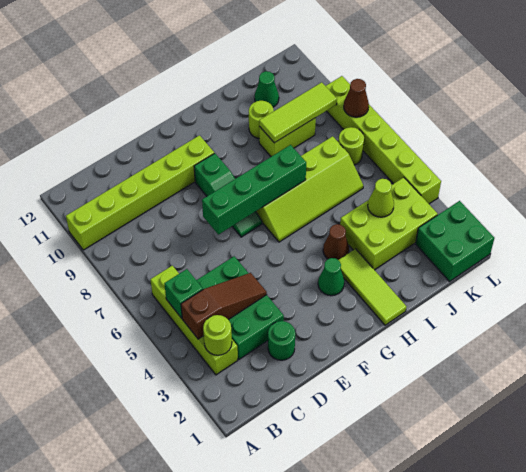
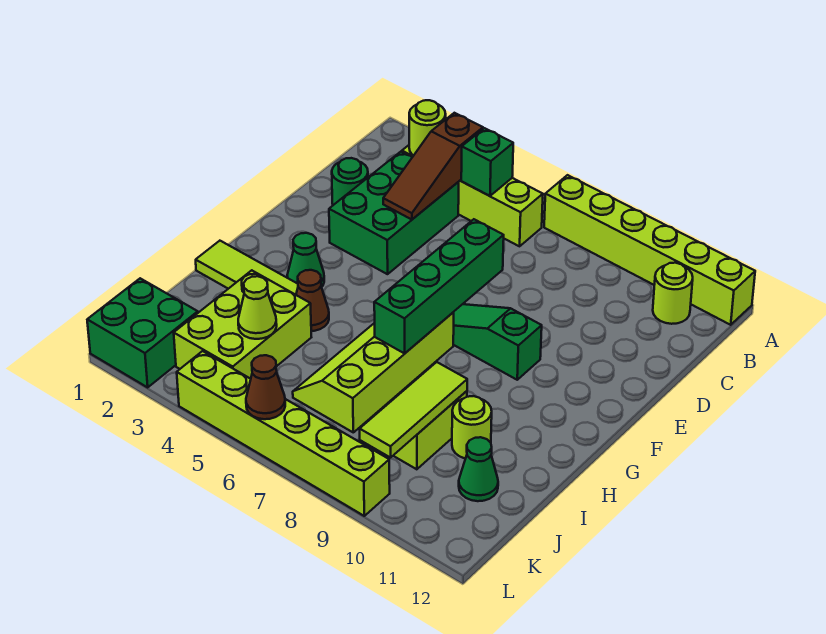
lime 1x6 brick [66,135,214,250] -> lime 1x6 brick turned to [544,175,755,325]
green 2x3 brick [196,256,284,359] -> green 2x3 brick turned to [329,152,459,274]
lime 1x1 round brick [339,127,364,165] -> lime 1x1 round brick moved to [653,263,693,324]
brown 1x1 cone [344,79,369,117] -> brown 1x1 cone moved to [246,355,285,419]

